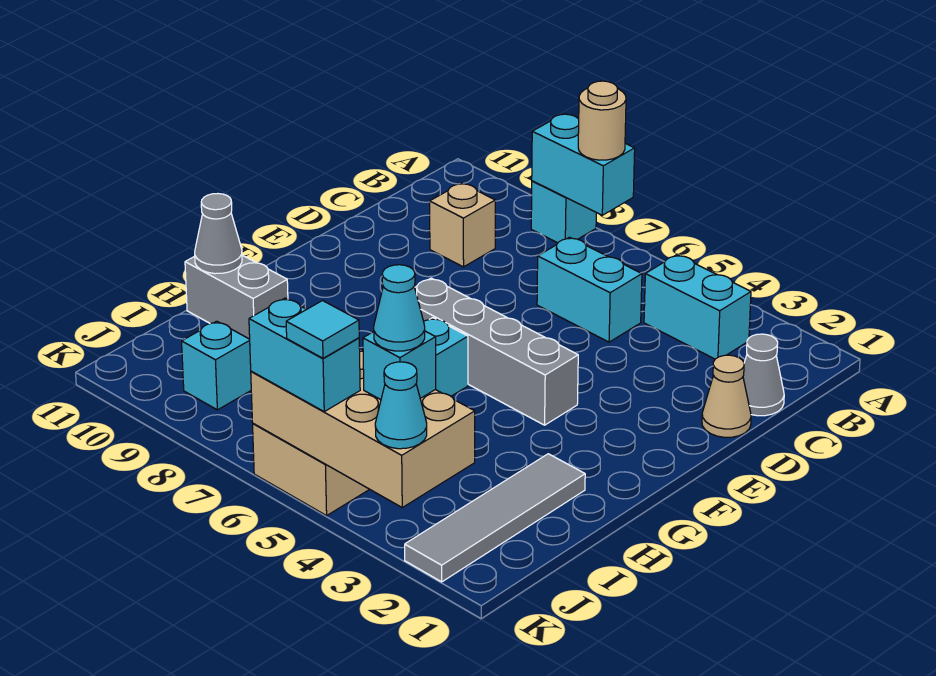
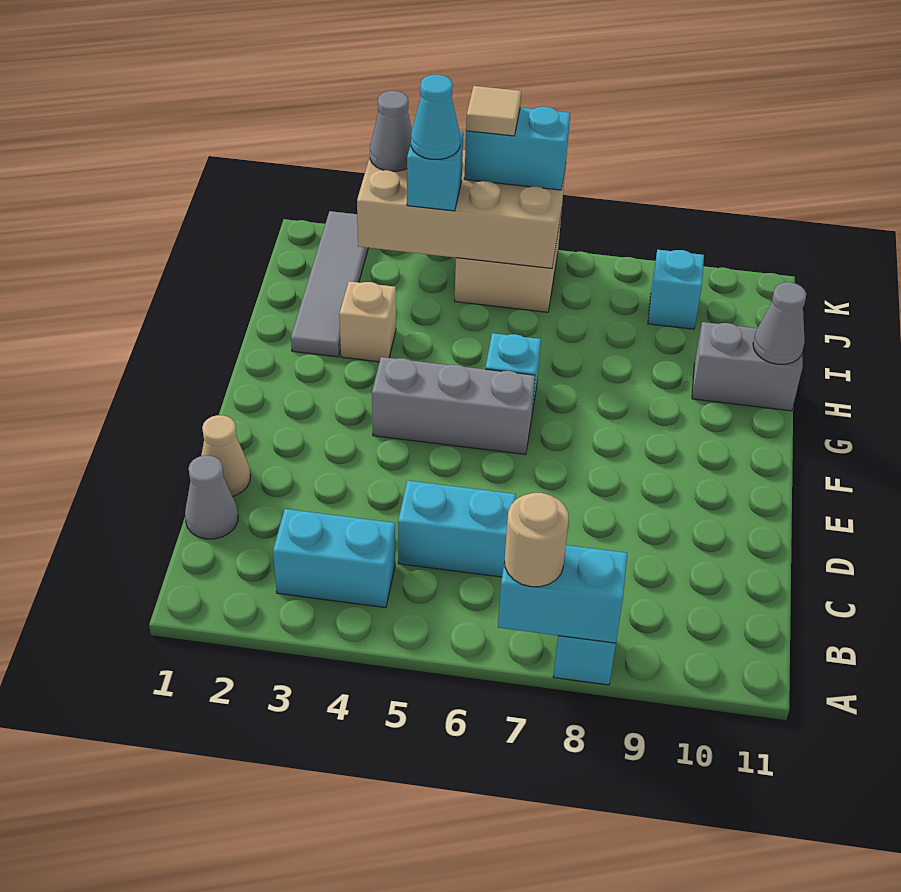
tan 1x1 brick [430,183,495,267] -> tan 1x1 brick moved to [339,281,396,362]
grey 1x4 brick [415,278,578,425] -> grey 1x3 brick [372,357,535,454]
cyan 1x1 cone [375,362,427,449] -> grey 1x1 cone [370,91,412,171]
cyan 1x1 tile [286,301,359,358] -> tan 1x1 tile [466,86,521,136]

